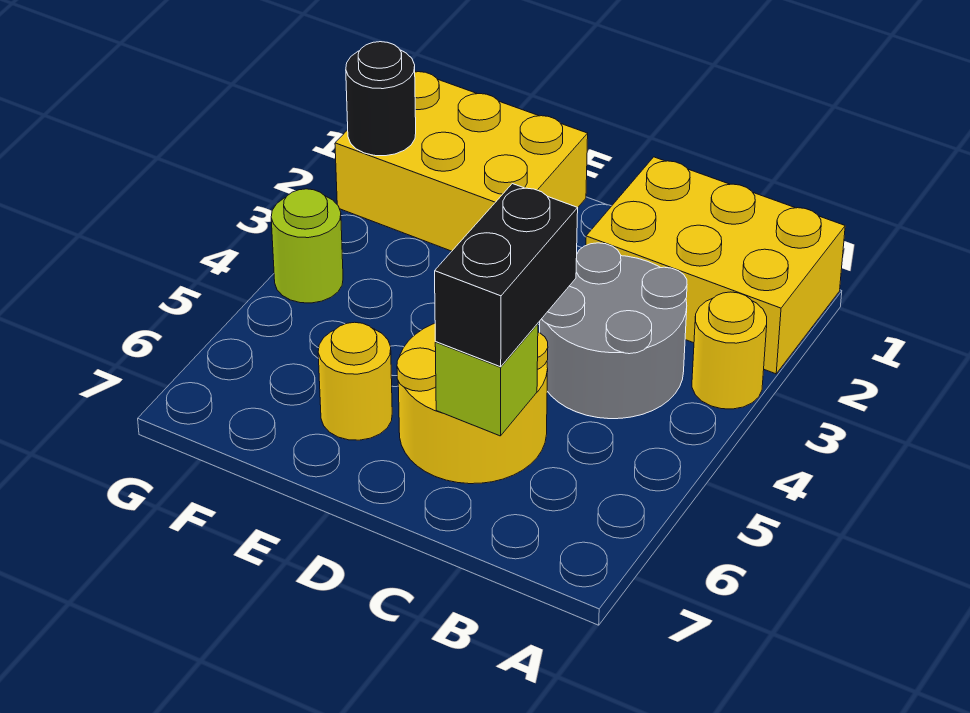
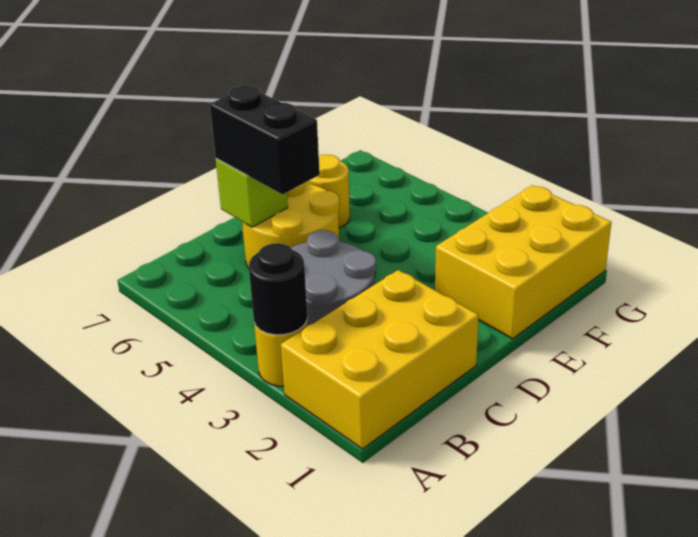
black 1x1 round brick [346,42,416,156] -> black 1x1 round brick moved to [249,243,307,335]
lime 1x1 round brick [271,189,343,303] -> none

